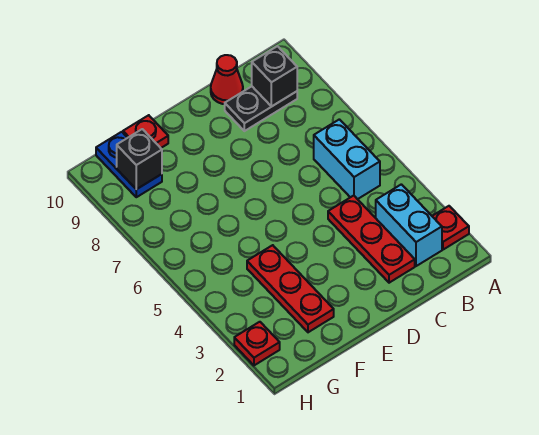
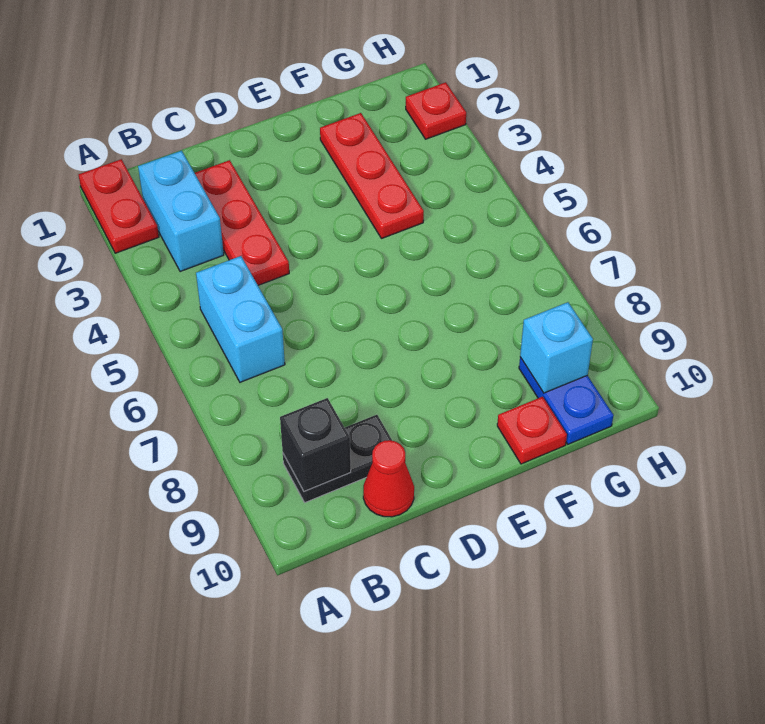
red 1x1 plate [432,206,469,250] -> red 1x2 plate [79,159,159,253]
black 1x1 brick [117,129,162,189] -> cyan 1x1 brick [520,302,593,393]

